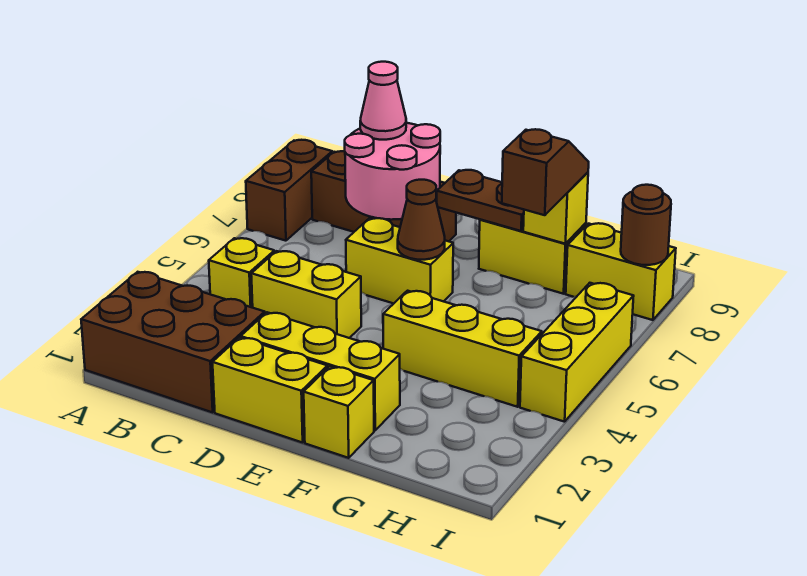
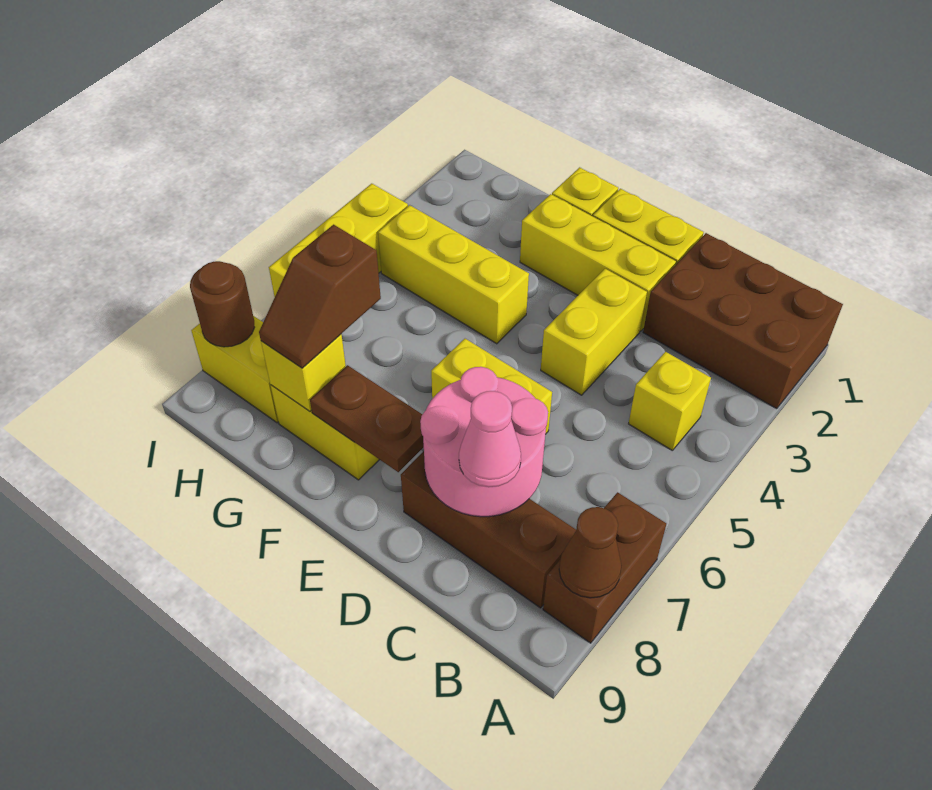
yellow 1x2 brick [251,251,361,338] -> yellow 1x2 brick turned to [541,269,647,395]
brown 1x1 cone [398,180,445,260] -> brown 1x1 cone moved to [559,507,621,598]

